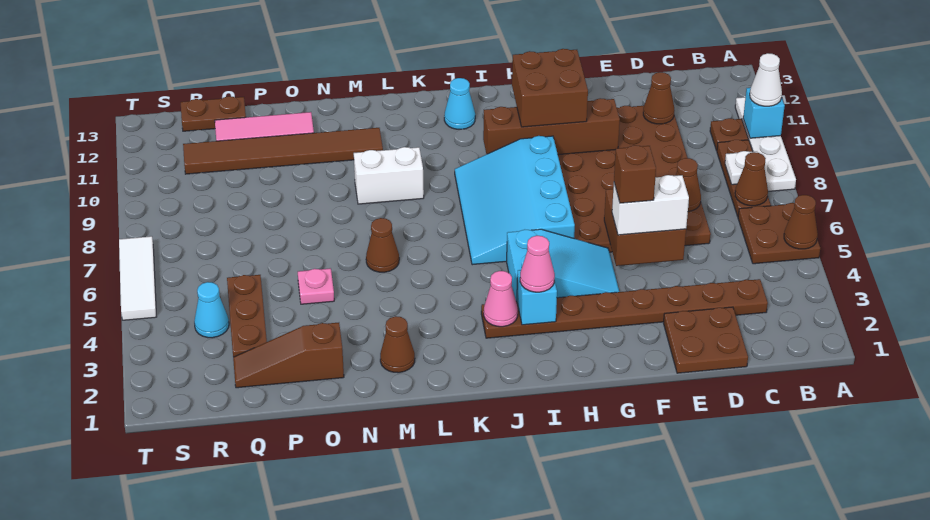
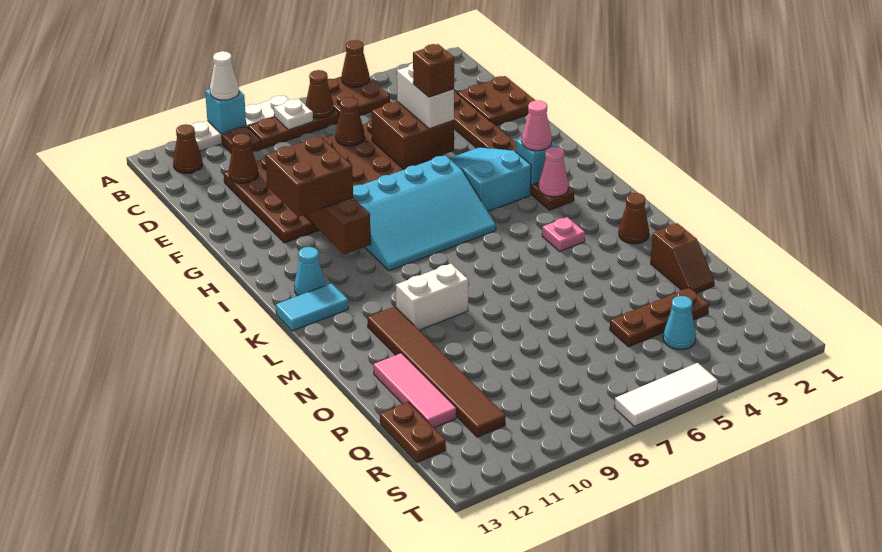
none -> cyan 1x2 tile [276,283,348,331]
white 1x2 brick [354,147,424,204] -> white 1x2 brick turned to [396,264,468,330]
brown 1x1 cone [366,218,399,272] -> brown 1x1 cone moved to [173,124,203,173]
brown 1x3 slope [233,323,344,388] -> brown 1x2 slope [651,223,714,293]
pink 1x1 plate [298,268,334,304] -> pink 1x1 plate moved to [542,217,585,251]

